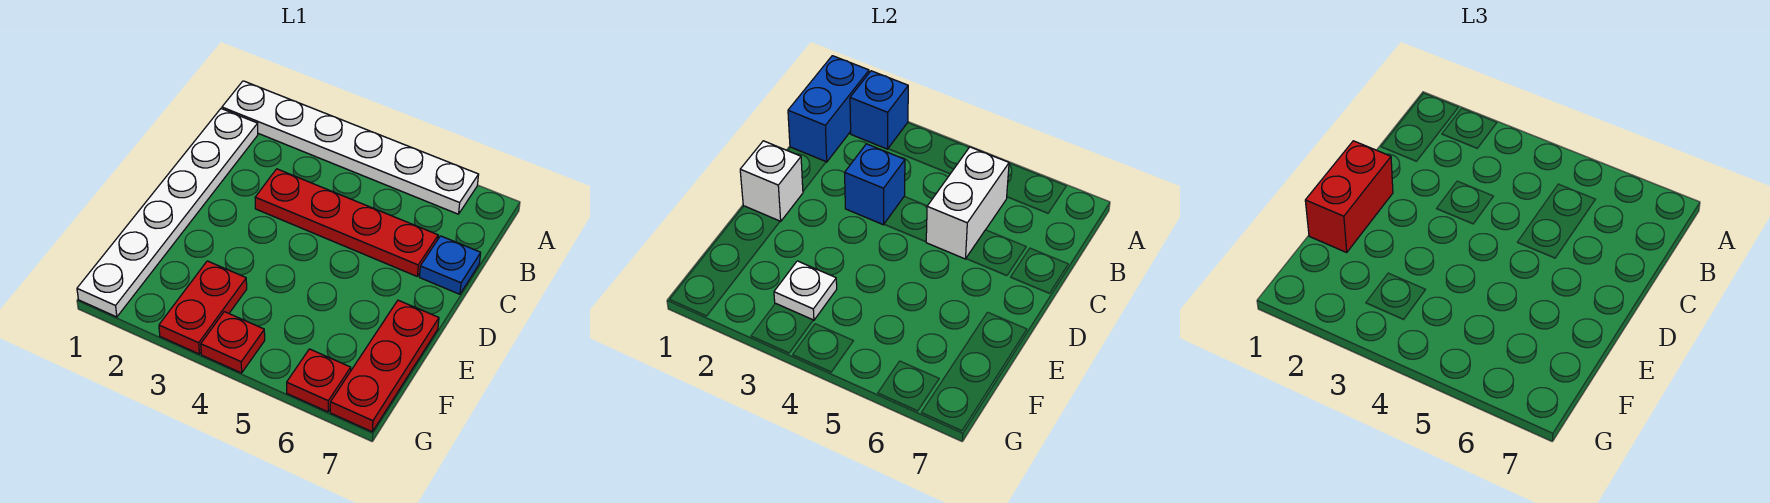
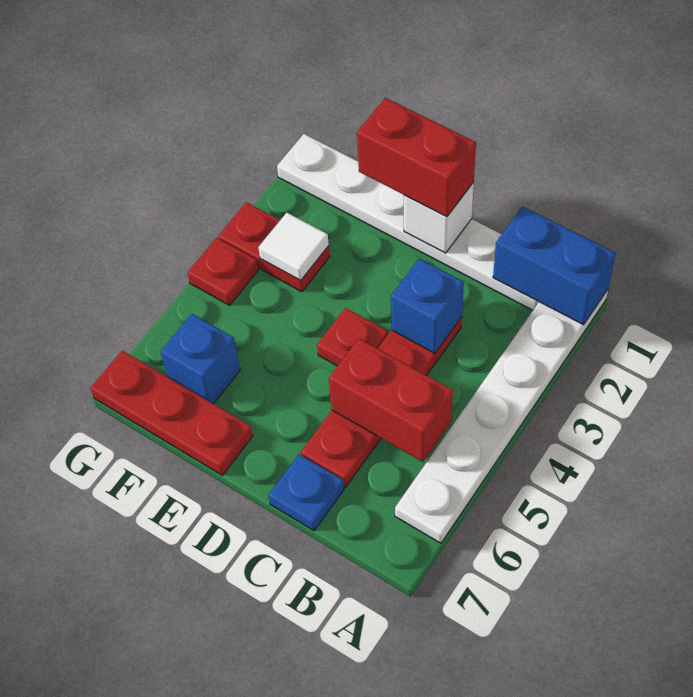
blue 1x1 brick [850,71,908,149] -> blue 1x1 brick moved to [160,314,240,404]
white 1x2 brick [926,147,1009,259] -> red 1x2 brick [329,338,453,462]
white 1x1 plate [774,261,837,320] -> white 1x1 tile [258,213,329,280]
red 1x1 plate [287,349,351,412] -> red 1x1 plate moved to [317,308,388,366]

